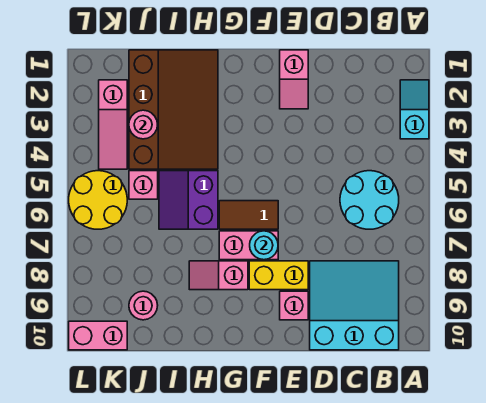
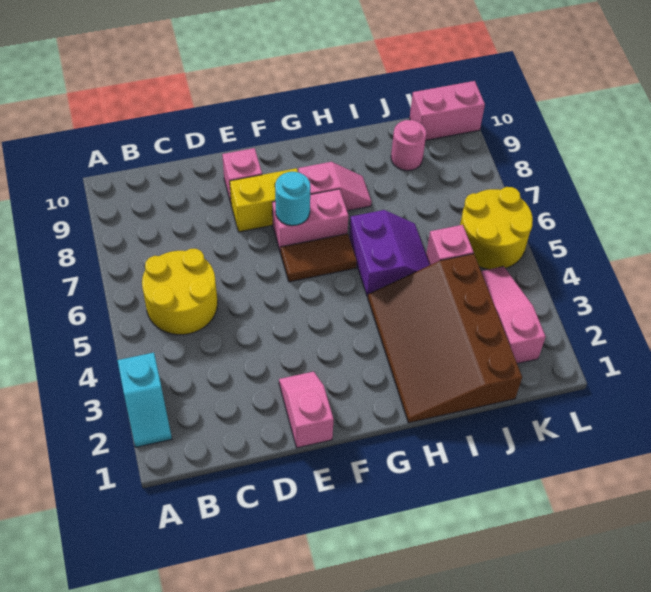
cyan 2x2 round brick [340,171,399,229] -> yellow 2x2 round brick [142,249,218,335]
cyan 3x3 slope [310,261,399,350] -> none
pink 1x1 round brick [129,110,158,139] -> none

